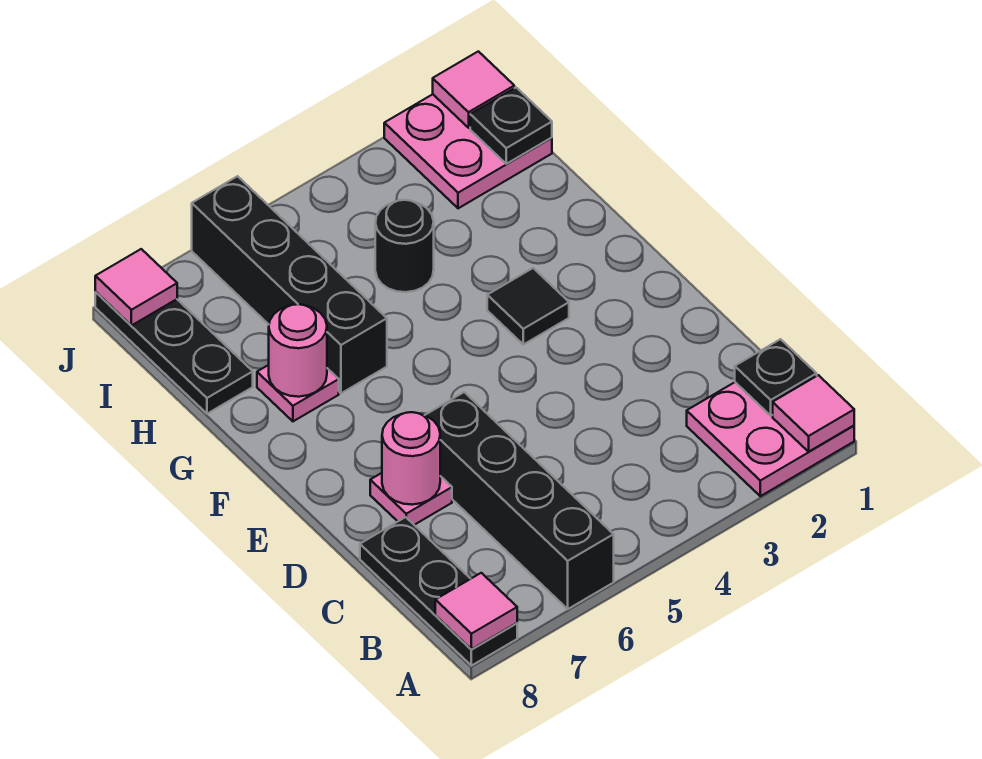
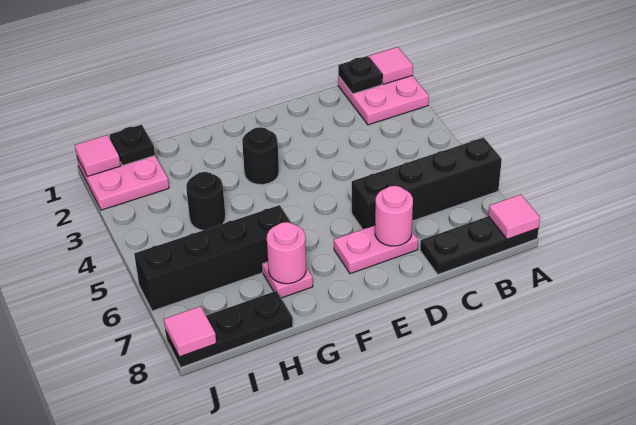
pink 1x1 plate [370,473,452,525] -> pink 1x2 plate [334,225,418,274]
black 1x1 tile [487,268,569,344] -> black 1x1 round brick [242,127,279,185]

